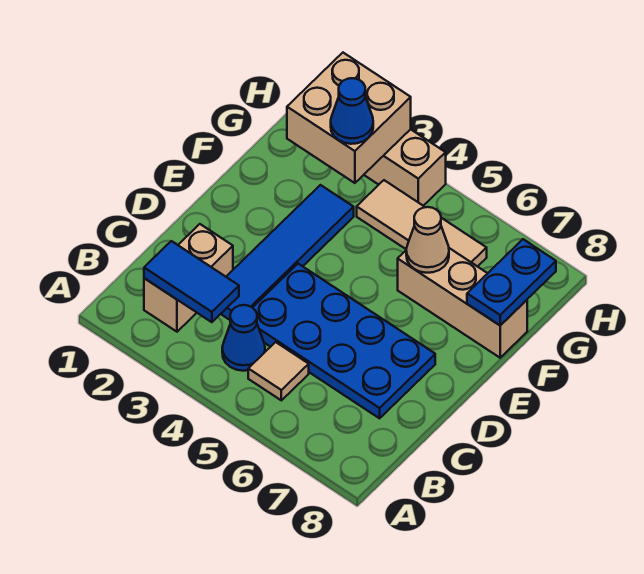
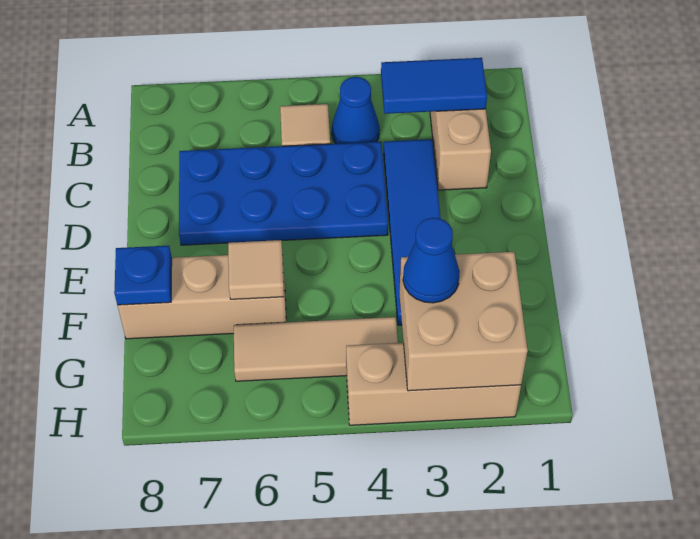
tan 1x1 cone [406,207,449,273] -> tan 1x1 tile [228,240,284,299]
blue 1x2 plate [467,239,556,325] -> blue 1x1 plate [114,246,172,305]

